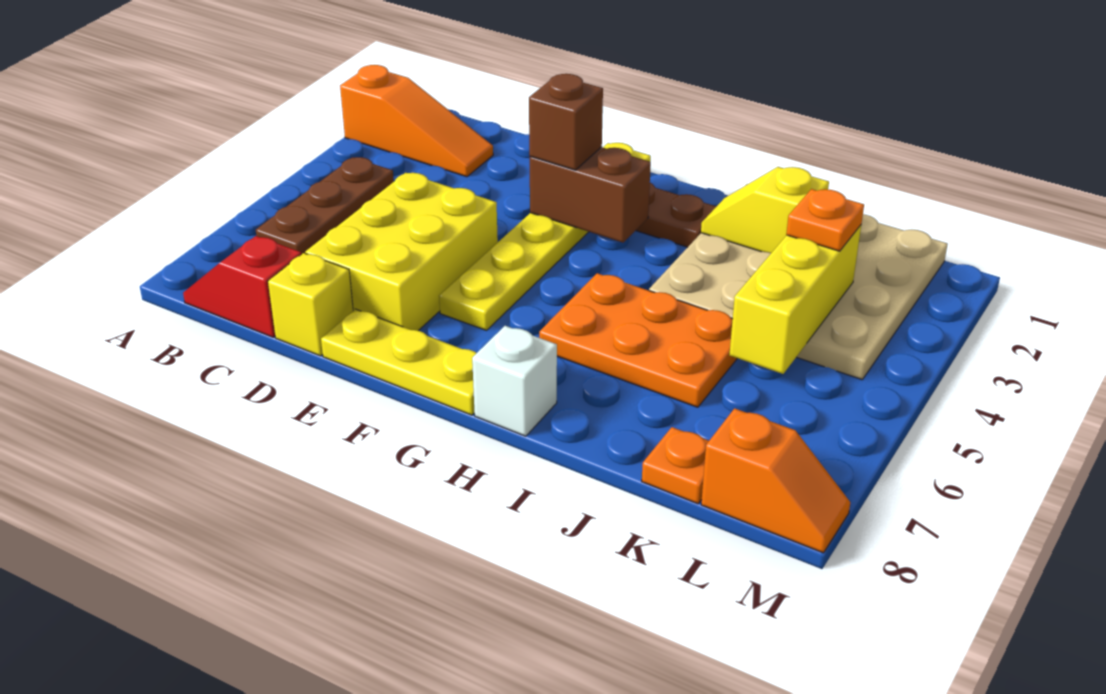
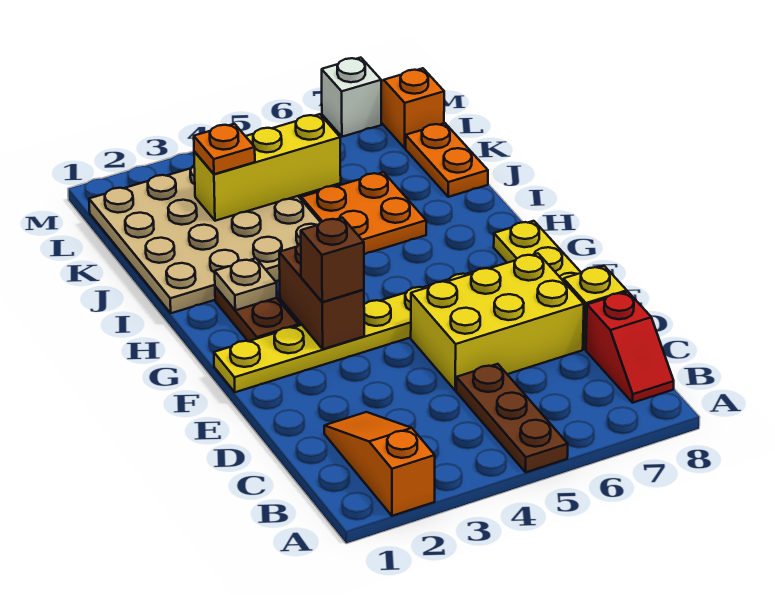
brown 1x3 plate [256,157,394,254] -> brown 1x3 plate turned to [456,364,568,472]
none -> tan 1x1 plate [215,258,277,310]
orange 2x3 plate [539,273,737,407] -> orange 2x2 plate [301,172,426,254]
white 1x1 brick [472,326,557,436] -> white 1x1 brick moved to [322,58,381,137]
yellow 1x2 slope [701,167,829,253] -> none
orange 1x1 plate [642,427,709,504] -> orange 1x2 plate [406,123,488,197]

